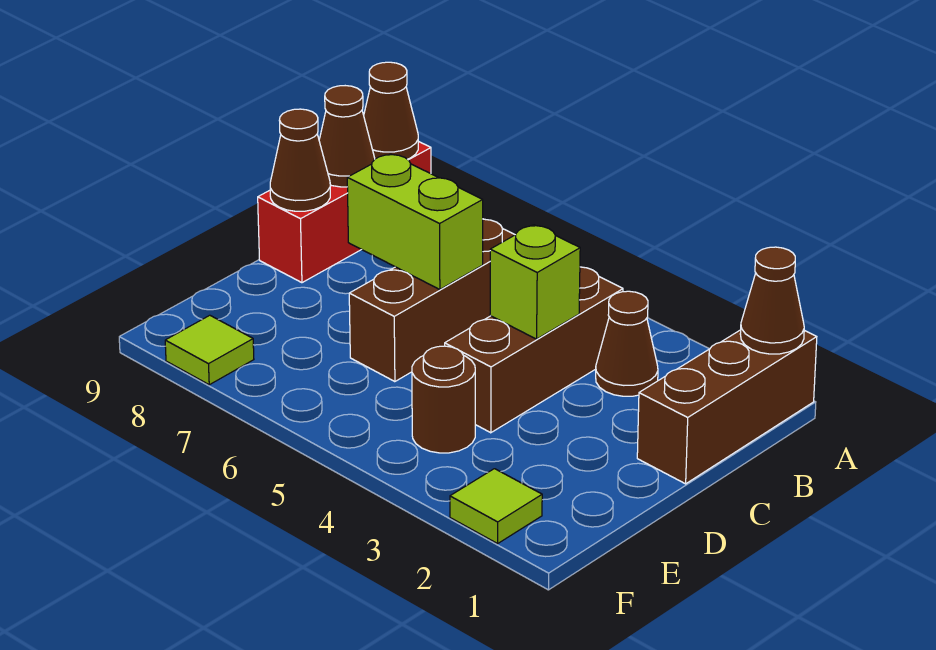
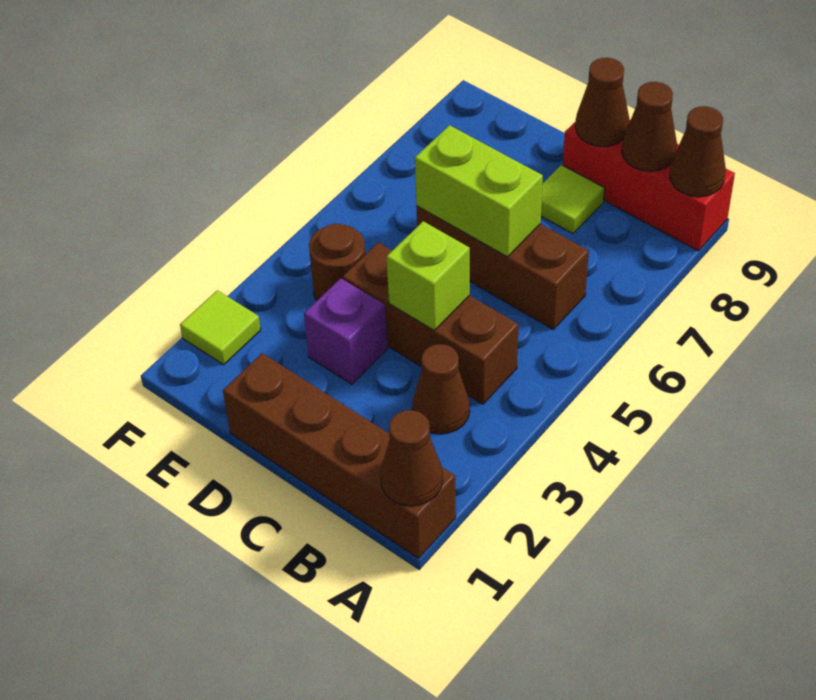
brown 1x3 brick [637,330,817,484] -> brown 1x4 brick [223,353,456,558]
lime 1x2 brick [347,154,483,290] -> lime 1x2 brick turned to [415,125,543,257]
none -> purple 1x1 brick [304,278,388,384]
lime 1x1 tile [165,315,254,385] -> lime 1x1 tile moved to [541,165,605,234]

